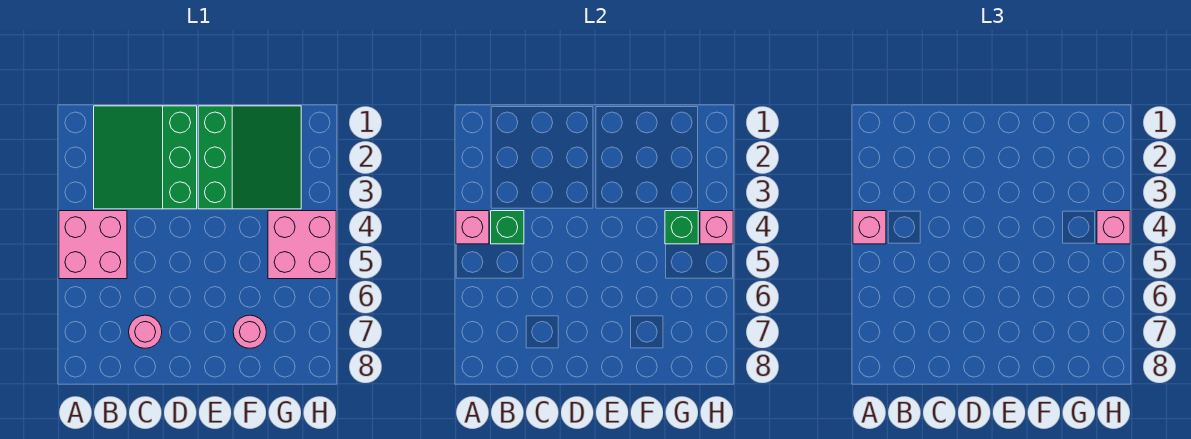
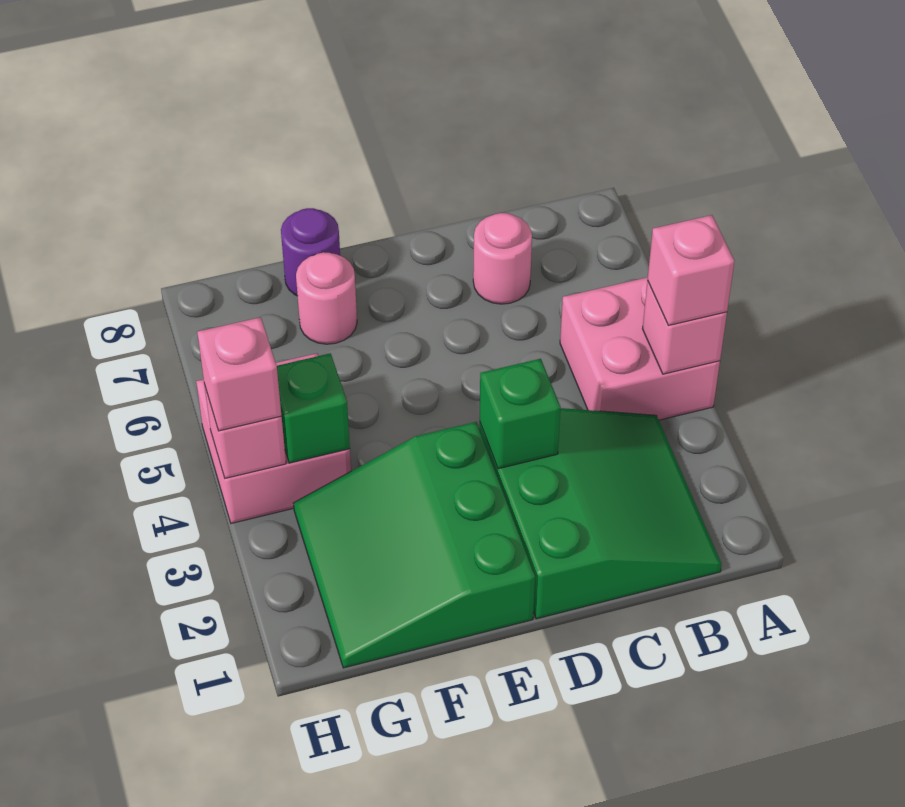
green 1x1 brick [491,211,524,244] -> green 1x1 brick moved to [480,359,561,469]
none -> purple 1x1 round brick [281,208,340,296]

